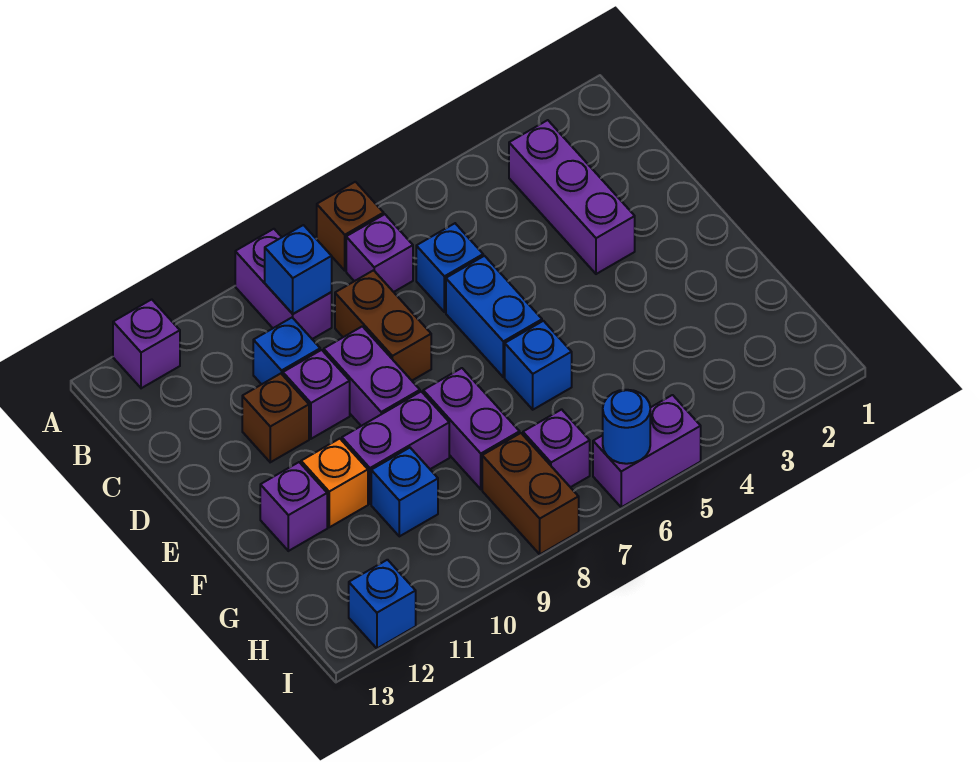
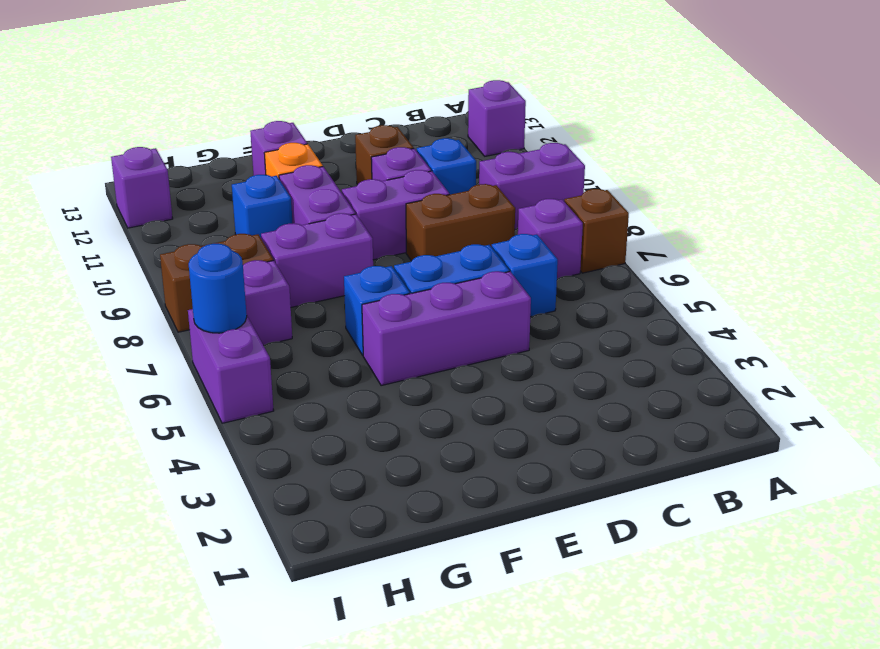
purple 1x3 brick [509,120,635,274] -> purple 1x3 brick moved to [362,271,531,386]
blue 1x1 brick [265,225,332,314] -> none
blue 1x1 brick [349,560,416,648] -> purple 1x1 brick [111,147,173,228]

